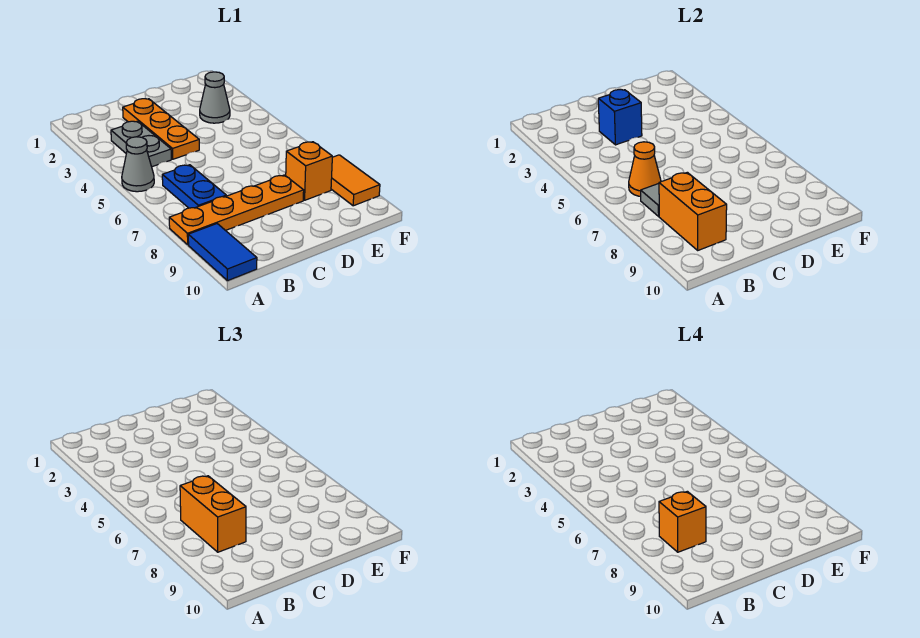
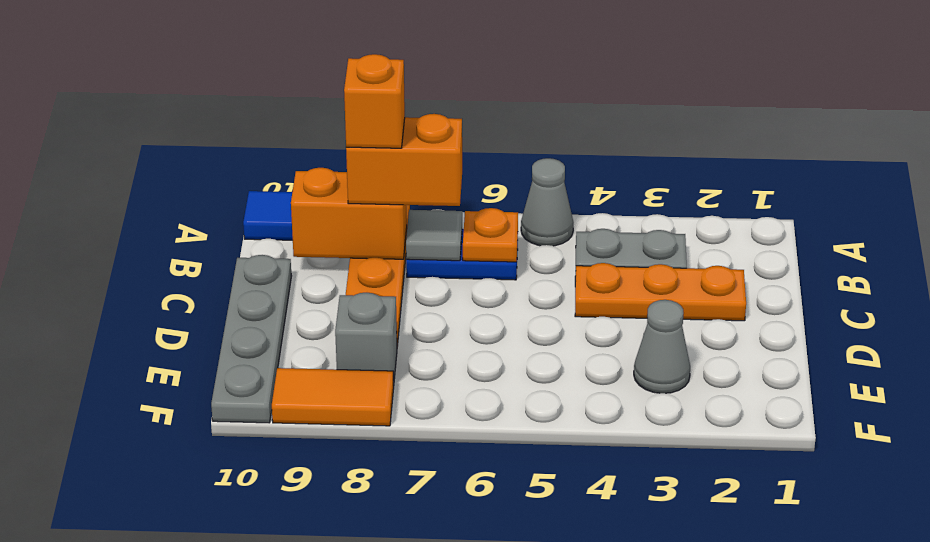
orange 1x1 cone [629,142,661,197] -> orange 1x1 plate [463,208,518,262]
blue 1x1 brick [598,90,642,145] -> none
none -> grey 1x4 plate [211,255,291,423]
orange 1x1 brick [286,142,332,200] -> grey 1x1 brick [335,293,397,385]

